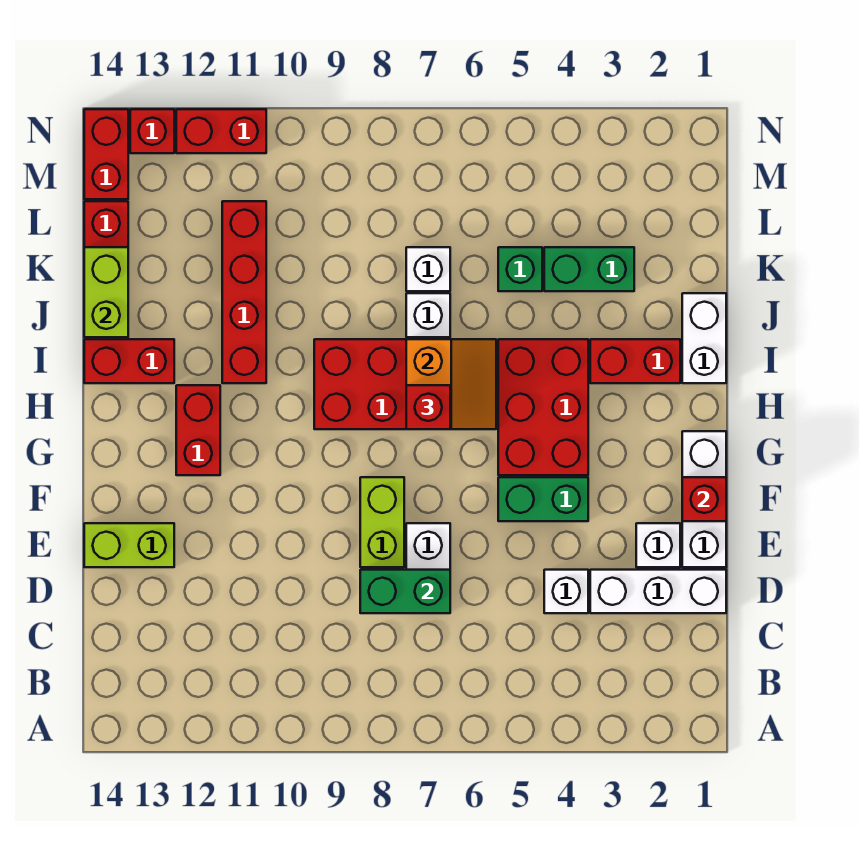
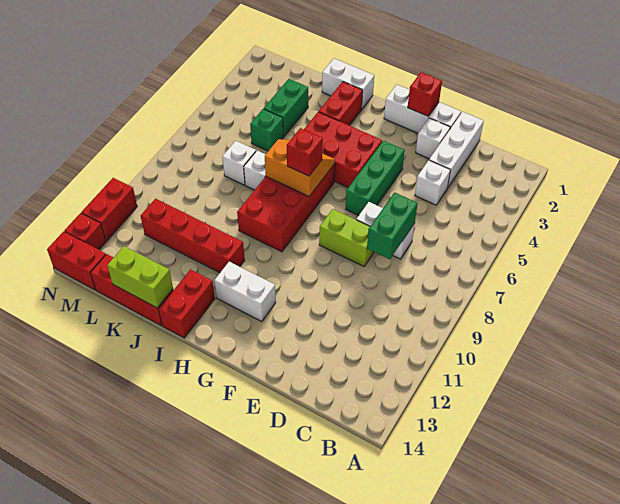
lime 1x2 brick [84,523,174,567] -> none
green 1x2 brick [498,477,588,521] -> green 1x3 brick [346,141,405,216]
red 1x2 brick [176,385,220,475] -> white 1x2 brick [214,262,276,321]

